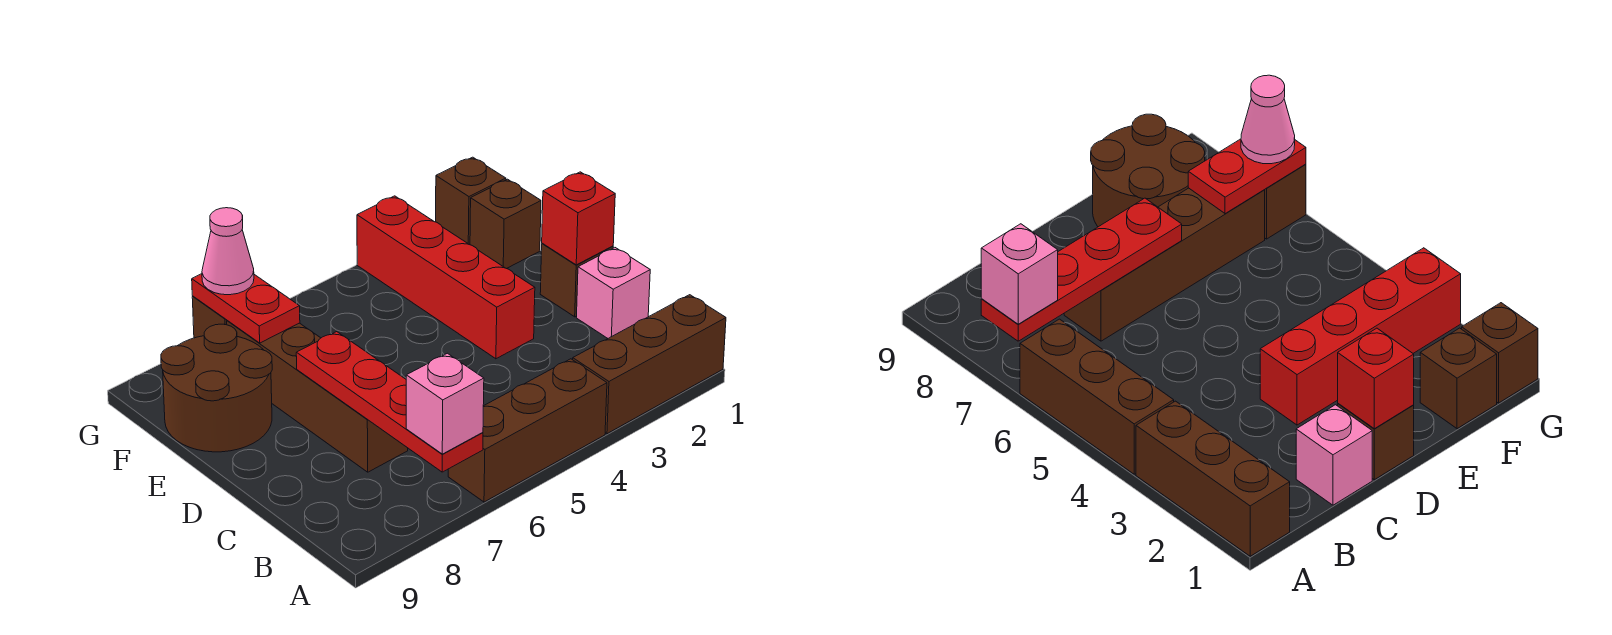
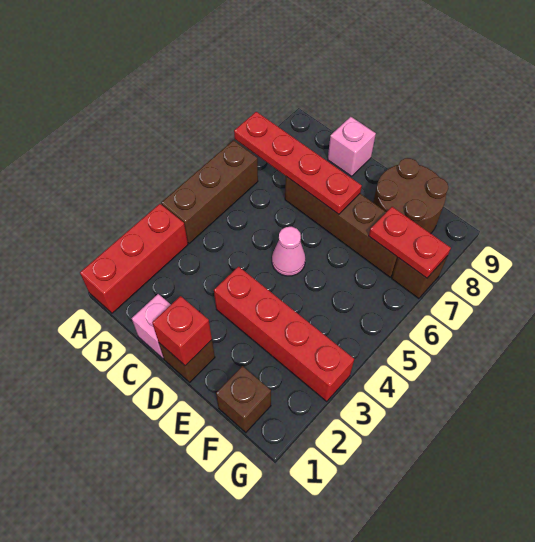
brown 1x3 brick [573,295,726,434] -> red 1x3 brick [80,204,188,313]
pink 1x1 brick [406,353,484,454] -> pink 1x1 brick moved to [328,117,376,176]
brown 1x1 brick [436,157,506,245] -> none
pink 1x1 cone [202,208,254,295] -> pink 1x1 cone moved to [272,227,305,276]

